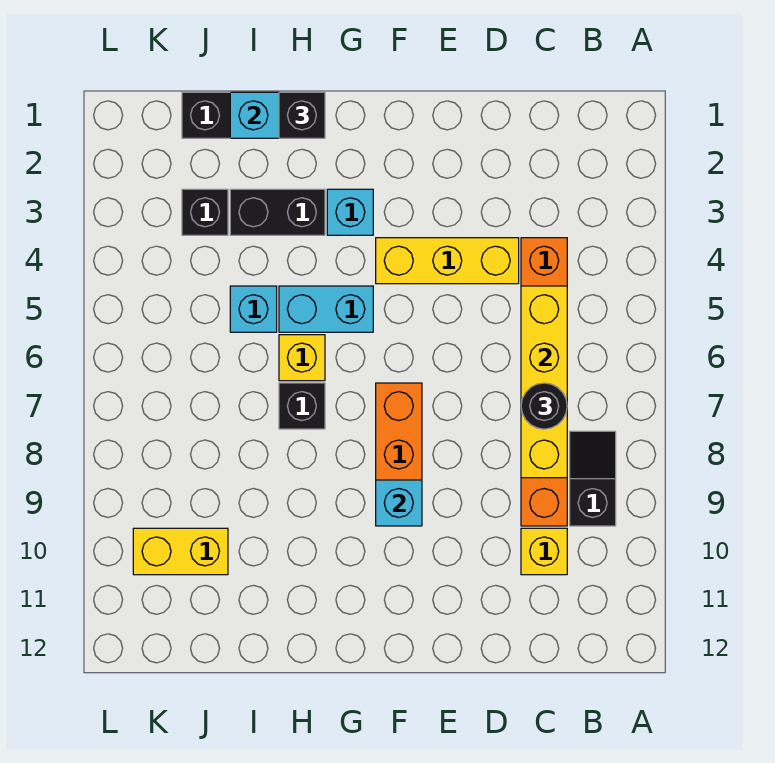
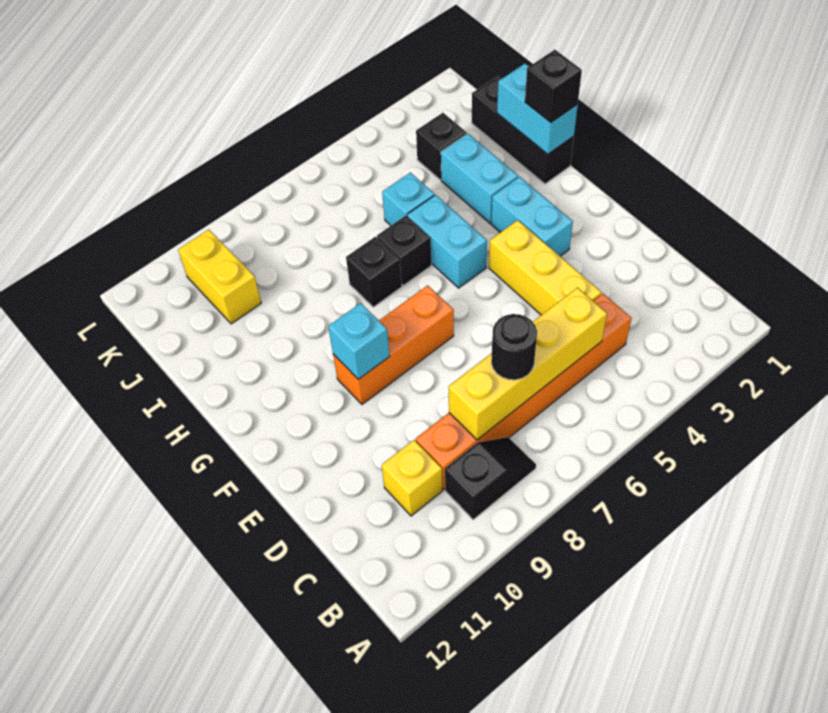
cyan 1x1 brick [327,189,373,235] -> cyan 1x2 brick [491,177,573,256]
black 1x2 brick [230,189,325,235] -> cyan 1x2 brick [441,134,518,223]
yellow 1x1 brick [279,335,325,381] -> black 1x1 brick [377,216,431,286]

